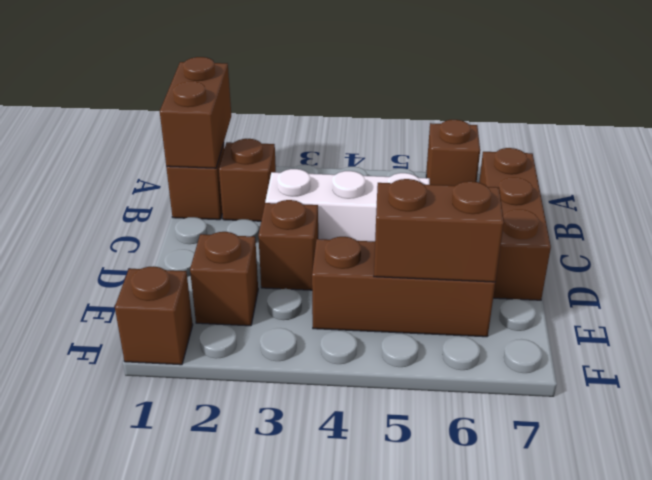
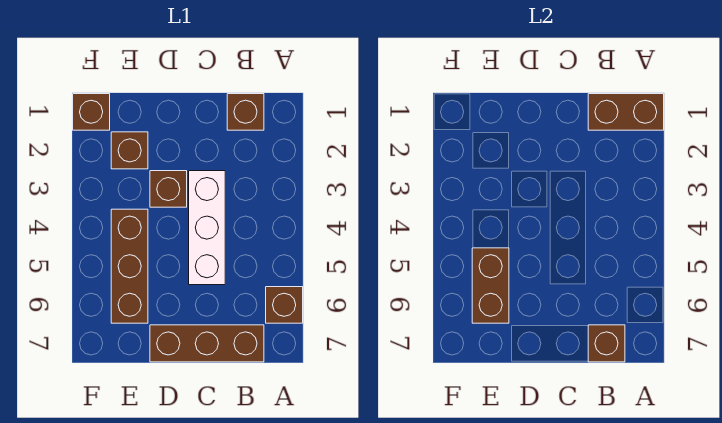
brown 1x1 brick [219,139,276,221] -> brown 1x1 brick moved to [588,325,625,362]

